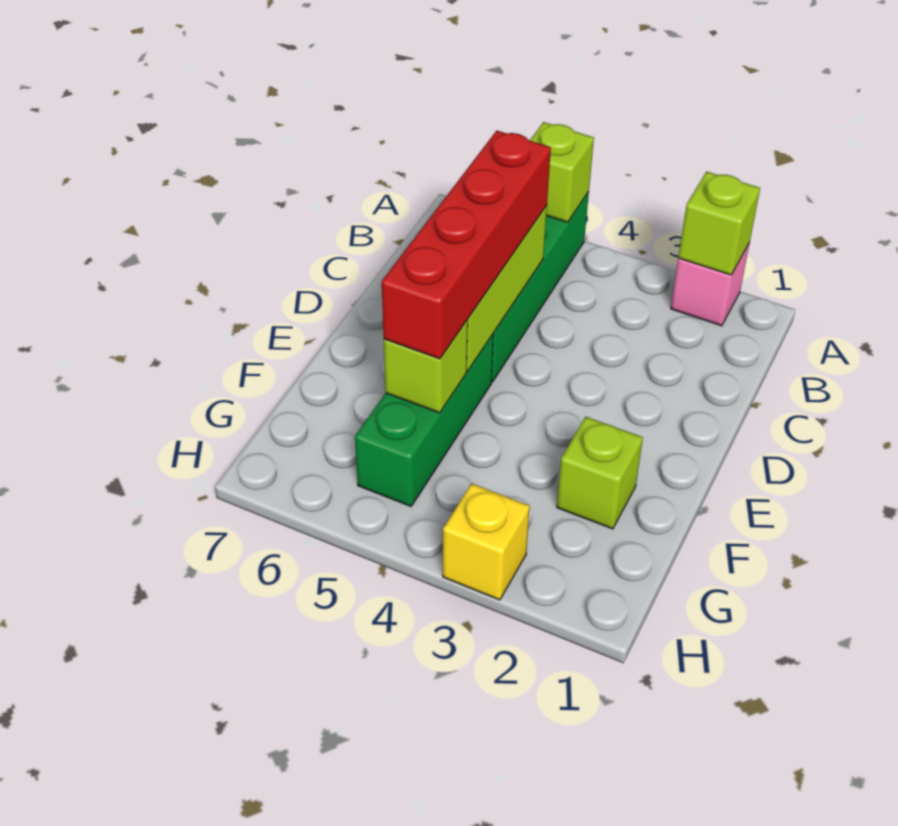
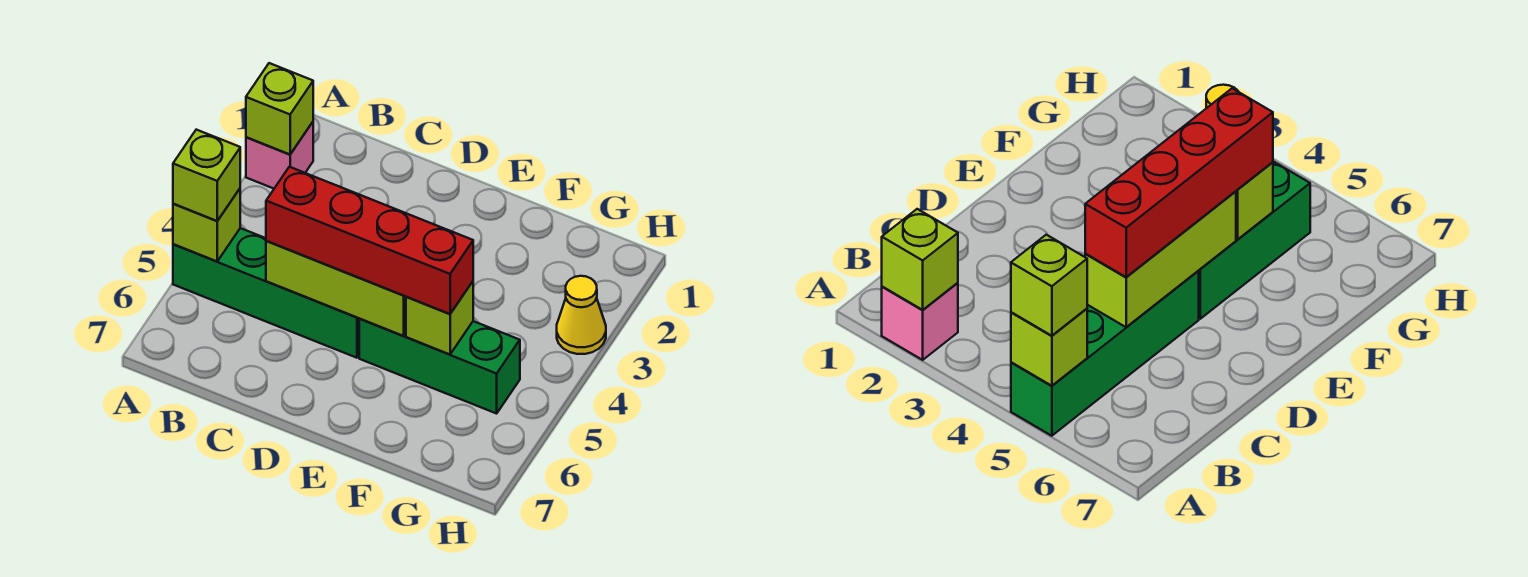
lime 1x1 brick [557,417,643,529] -> lime 1x1 brick moved to [173,130,240,221]
yellow 1x1 brick [443,484,530,600] -> yellow 1x1 cone [557,276,606,354]

